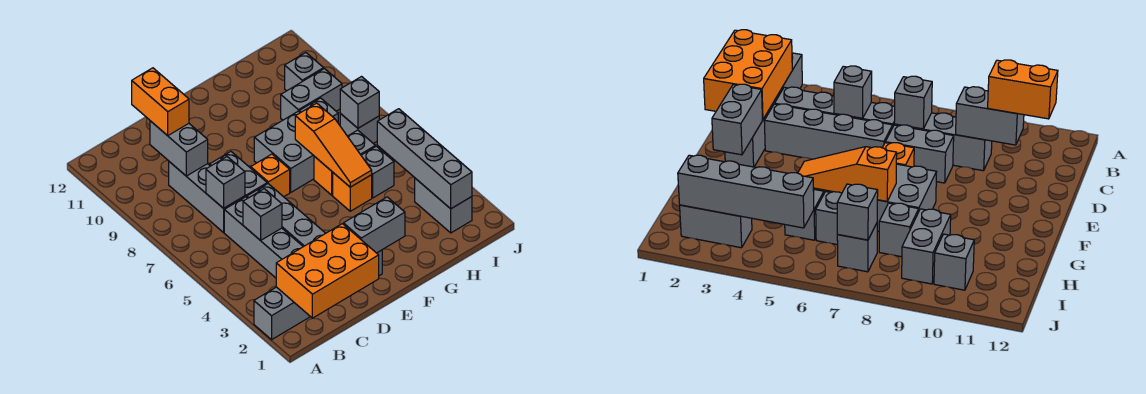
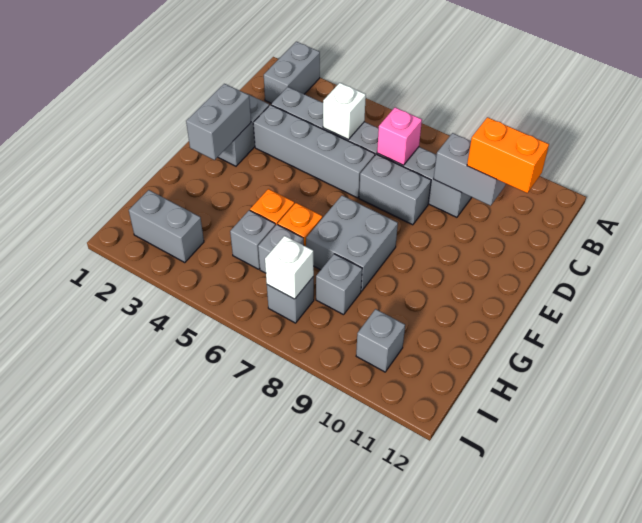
orange 2x3 brick [276,224,379,318] -> none
grey 1x1 brick [243,189,282,241] -> white 1x1 brick [323,83,366,139]
grey 1x1 brick [206,157,245,208] -> pink 1x1 brick [377,107,422,165]
orange 1x1 brick [251,154,290,197] -> none
orange 1x3 slope [295,103,372,187] -> none
grey 1x2 brick [281,69,342,120] -> none
grey 1x4 brick [377,109,472,209] -> none
grey 1x1 brick [340,77,379,128] -> white 1x1 brick [265,236,314,299]

